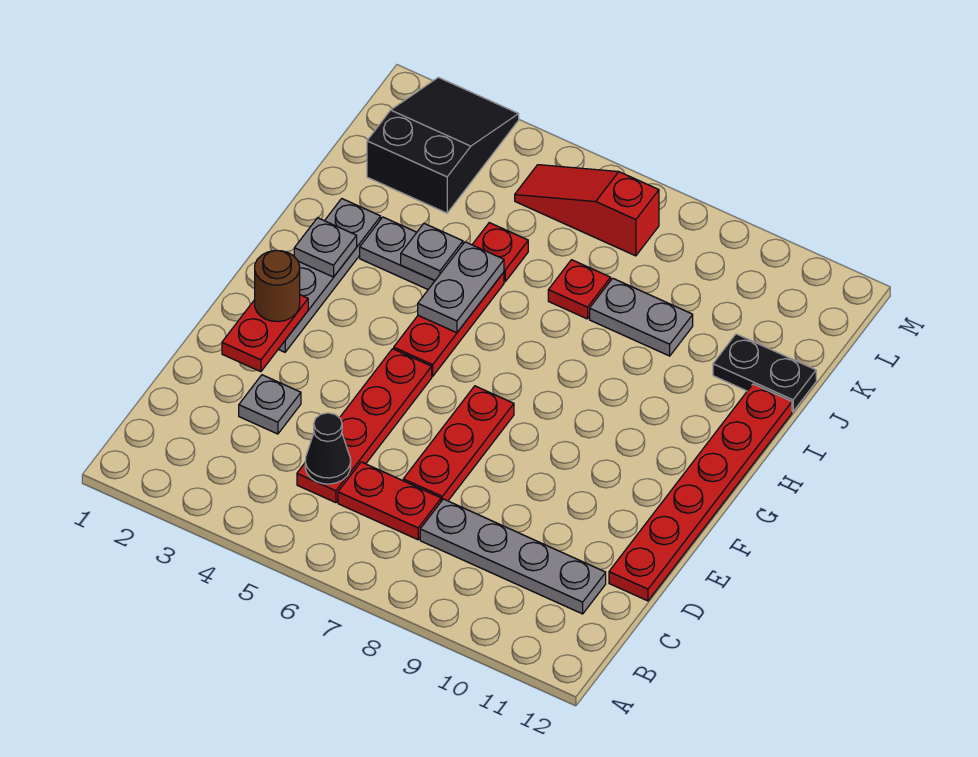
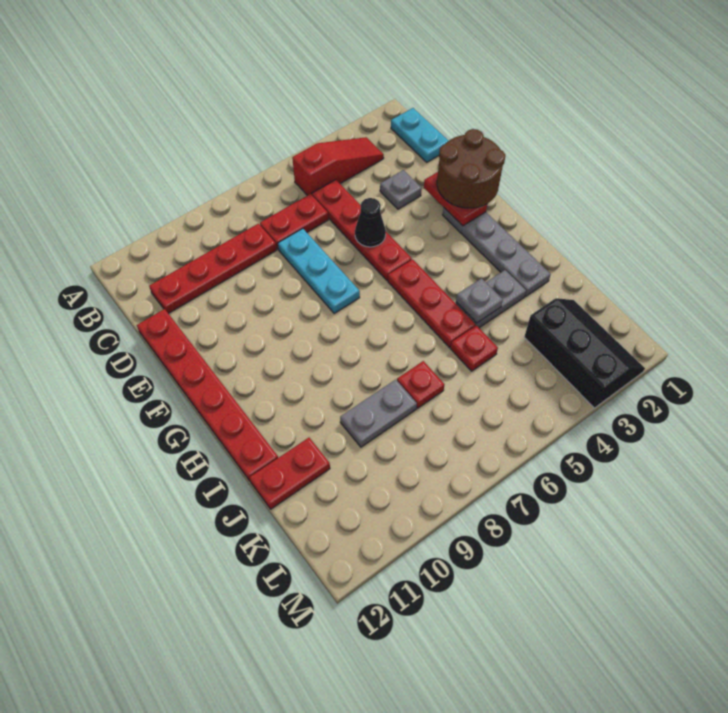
none -> cyan 1x2 plate [391,108,448,162]
black 1x1 cone [305,413,351,484] -> black 1x1 cone moved to [355,198,386,247]
grey 1x4 plate [420,499,606,614] -> red 1x4 plate [149,224,277,314]
red 1x3 plate [403,386,514,501] -> cyan 1x3 plate [278,229,360,313]
brown 1x1 round brick [255,250,300,322] -> brown 2x2 round brick [437,129,505,208]
grey 1x1 plate [294,218,357,277] -> none
grey 1x2 plate [418,242,504,333] -> none
black 1x2 plate [713,334,816,412] -> red 1x2 plate [249,438,330,509]
black 2x3 slope [367,77,519,213] -> black 2x3 slope turned to [524,298,645,408]
red 1x3 slope [515,165,659,256] -> red 1x3 slope moved to [292,137,384,196]

